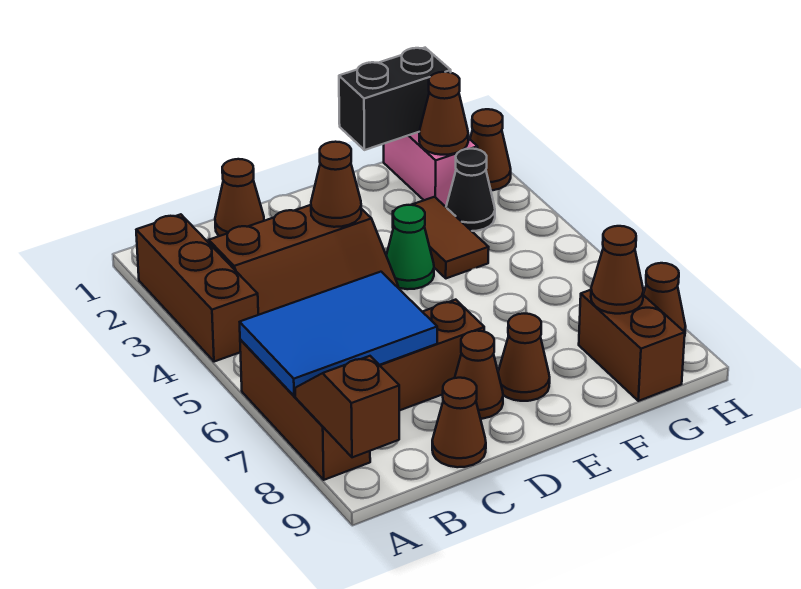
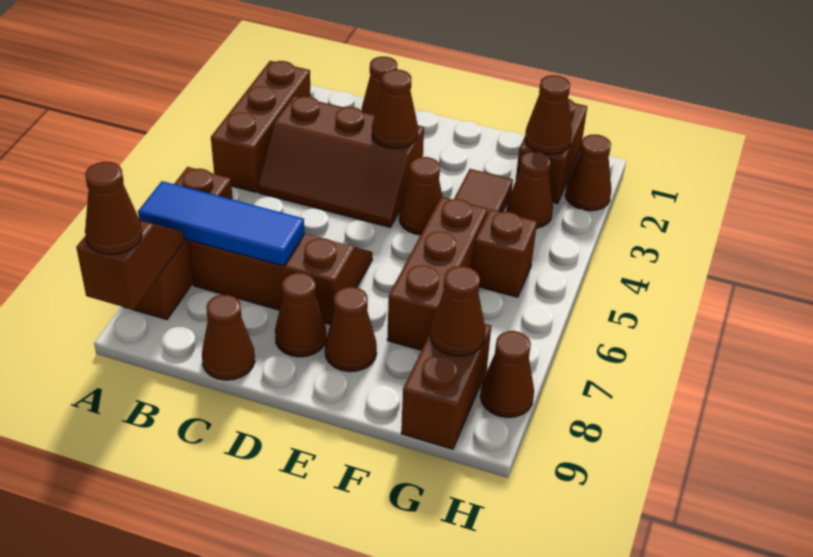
blue 2x3 tile [240,272,437,396] -> blue 1x3 tile [138,181,305,266]
none -> brown 1x1 cone [85,162,142,255]
green 1x1 cone [386,205,434,289] -> brown 1x1 cone [399,157,443,235]
black 1x2 brick [339,48,451,150] -> none
none -> brown 1x3 brick [387,197,487,350]
pink 1x2 brick [384,132,478,207] -> brown 1x2 brick [516,99,587,204]
black 1x1 cone [446,149,495,231] -> brown 1x1 cone [506,151,553,228]
none -> brown 1x1 brick [473,209,537,297]

